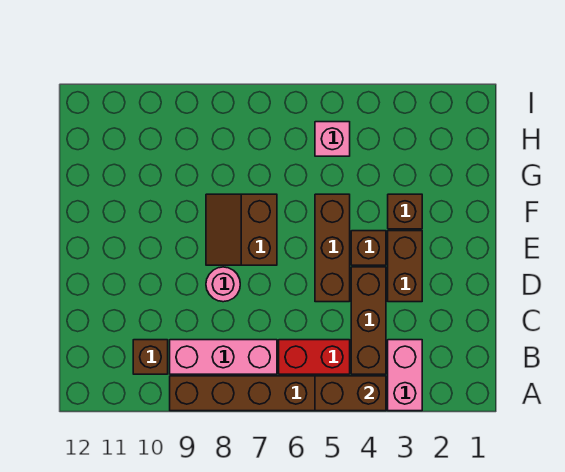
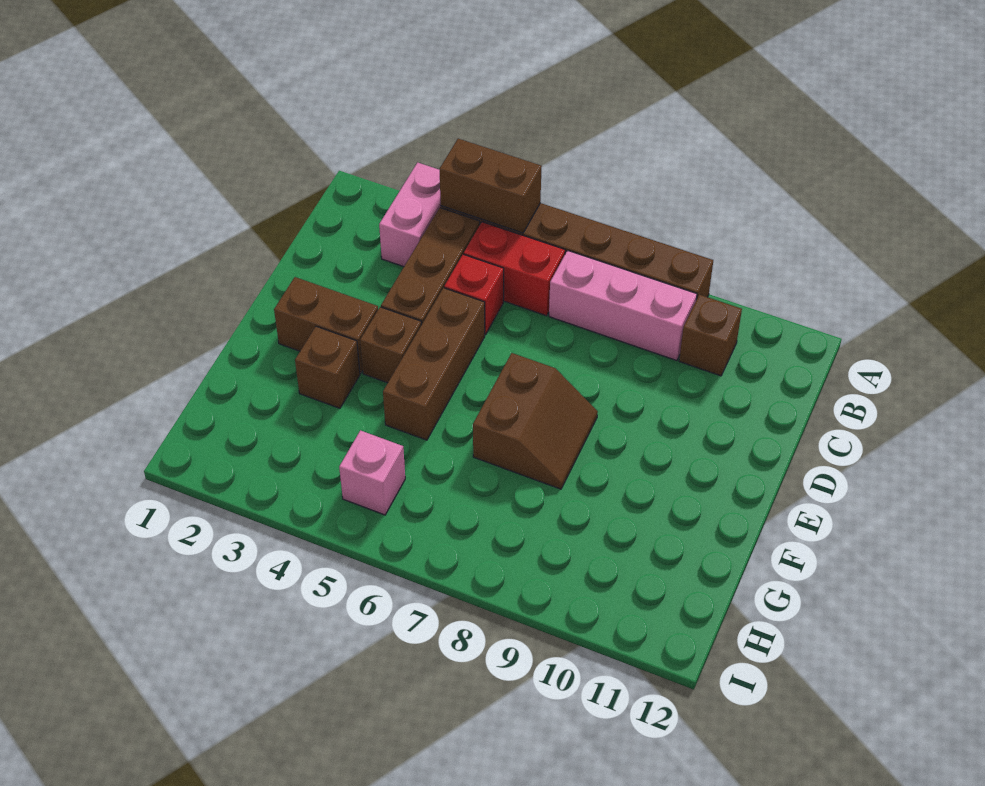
none -> red 1x1 brick [444,254,504,335]
brown 1x2 brick [388,231,422,302] -> brown 1x2 brick turned to [274,277,378,373]
pink 1x1 round brick [206,267,240,302] -> none

